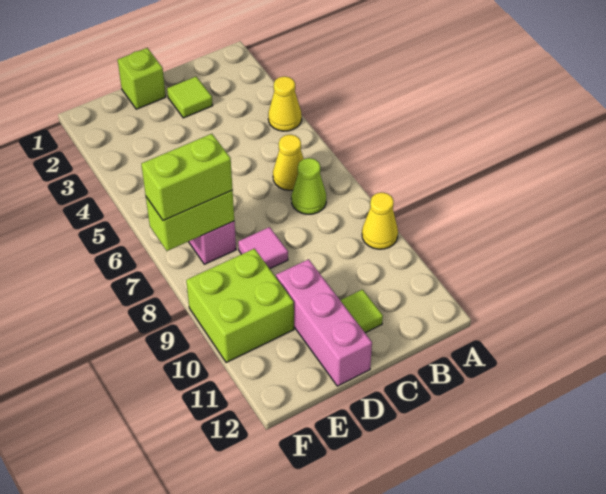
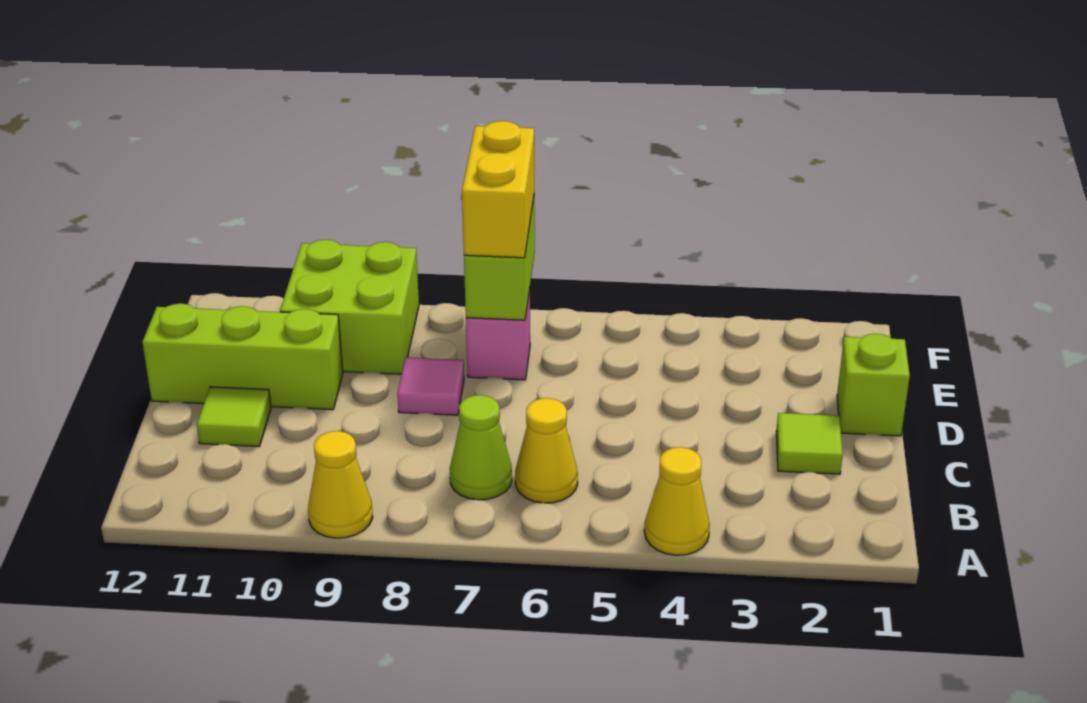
pink 1x3 brick [276,259,372,386] -> lime 1x3 brick [142,304,343,410]
lime 1x2 brick [141,134,233,221] -> yellow 1x2 brick [462,121,534,258]

